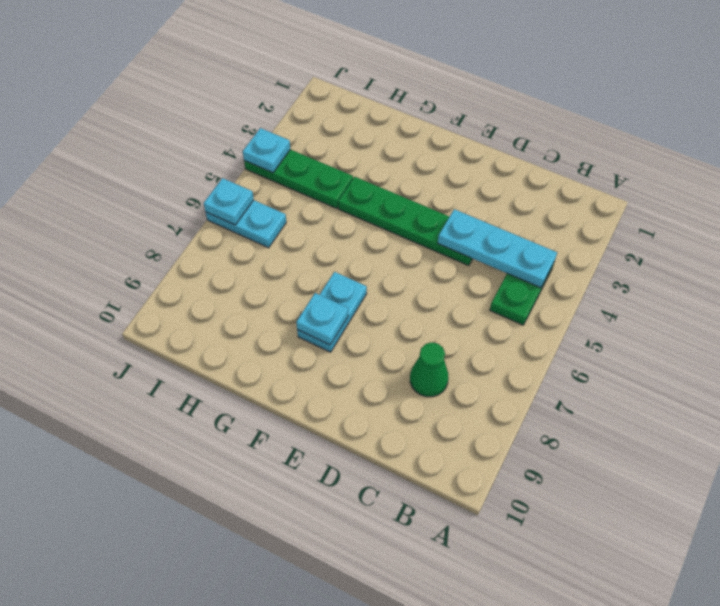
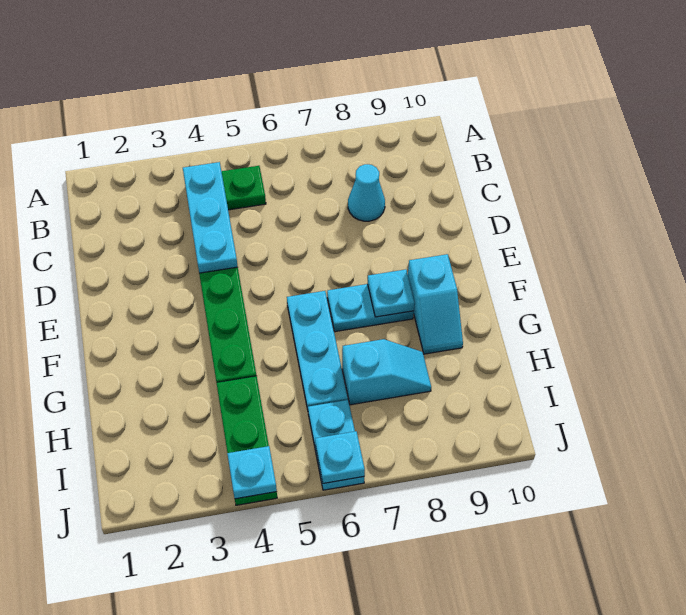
green 1x1 cone [410,342,449,397] -> cyan 1x1 cone [348,164,385,221]
none -> cyan 1x3 plate [287,291,348,409]
none -> cyan 1x2 slope [408,254,463,354]
none -> cyan 1x2 slope [342,339,431,405]

